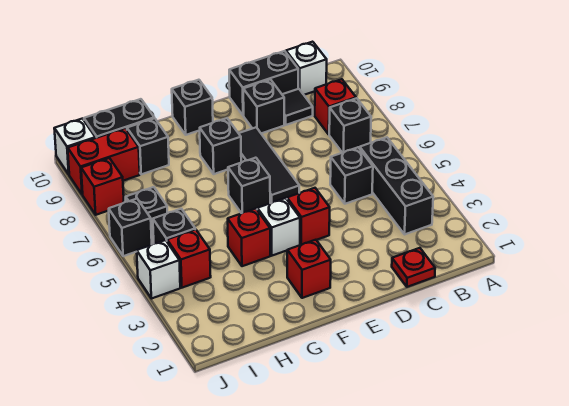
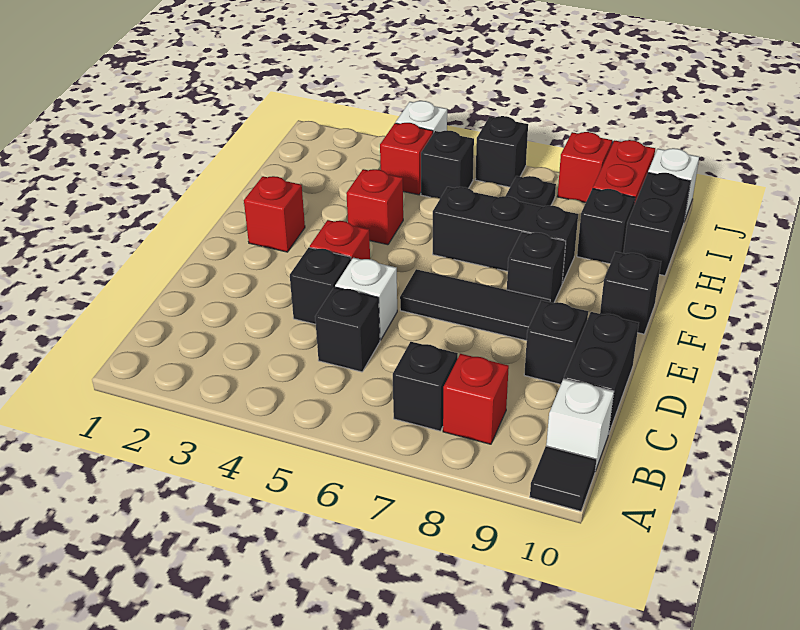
black 1x3 brick [360,137,433,234] -> black 1x3 brick moved to [433,187,578,283]
red 1x1 plate [392,248,435,287] -> none
black 1x1 tile [282,89,313,125] -> black 1x1 tile moved to [530,446,596,511]
white 1x1 brick [257,198,300,256] -> white 1x1 brick moved to [335,258,397,340]
black 1x1 brick [228,158,270,213] -> black 1x1 brick moved to [290,247,351,324]

